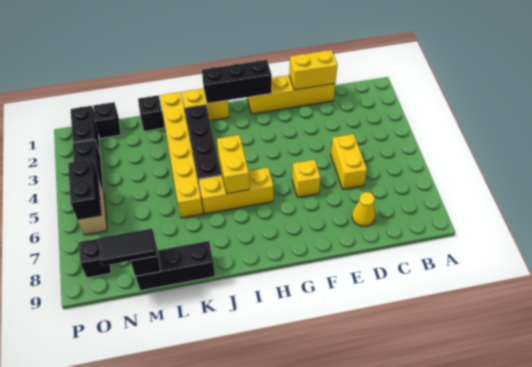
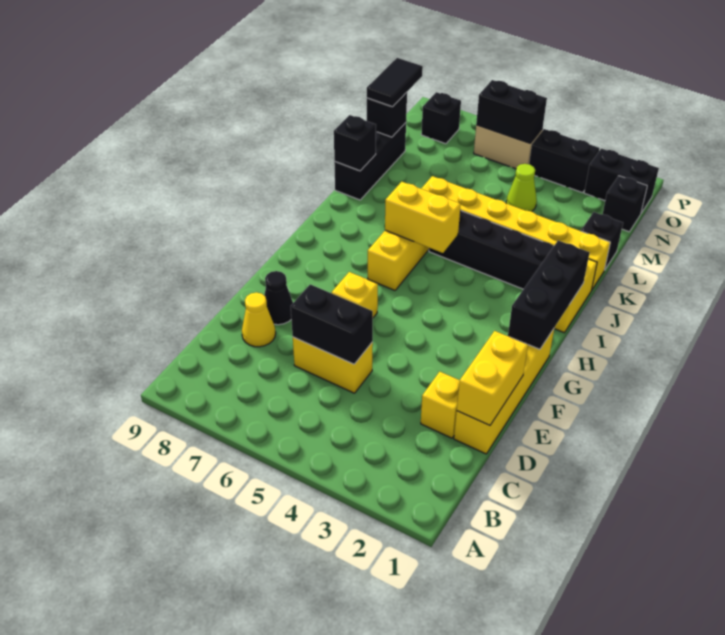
none -> yellow 1x1 brick [421,371,460,438]
none -> black 1x2 brick [291,284,373,364]
none -> black 1x1 cone [264,271,293,325]
none -> black 1x1 brick [334,115,376,171]
none -> lime 1x1 cone [506,164,537,211]

